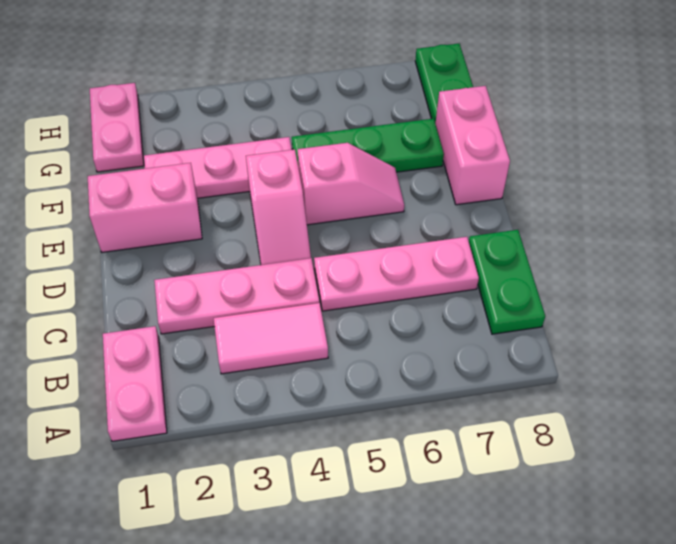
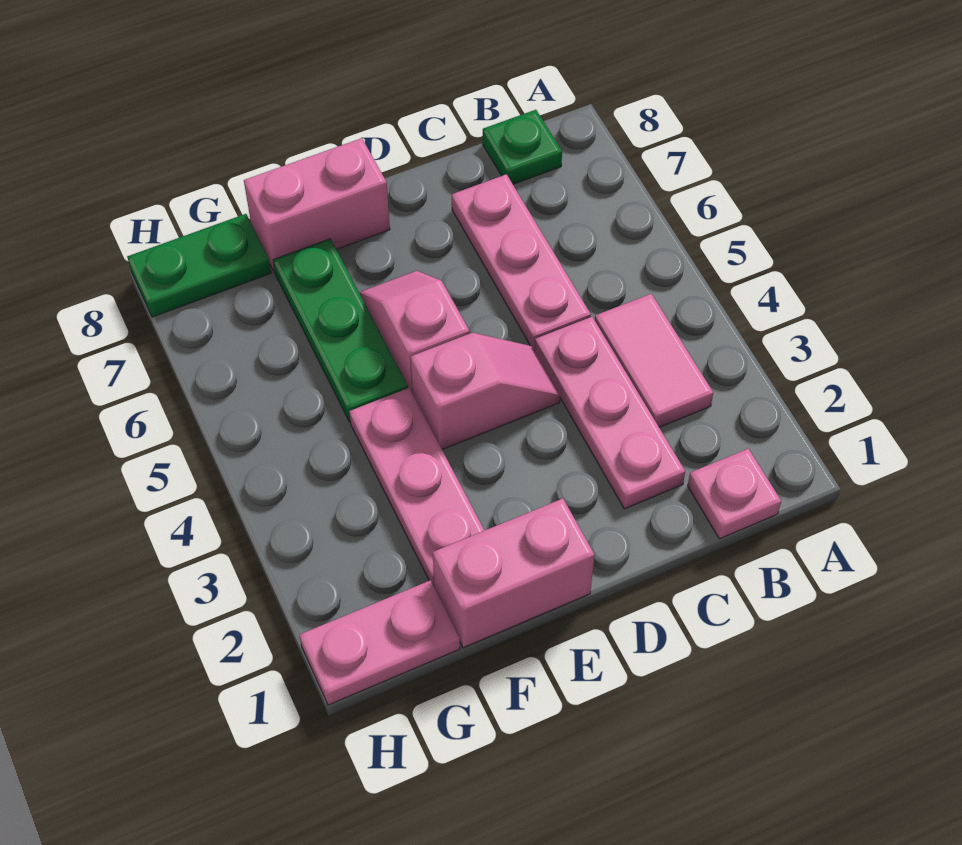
pink 1x2 plate [103,326,167,441] -> pink 1x1 plate [688,449,781,539]
green 1x2 plate [469,230,545,334] -> green 1x1 plate [483,110,562,184]
pink 1x2 brick [88,163,202,252] -> pink 1x2 brick turned to [433,499,594,648]

